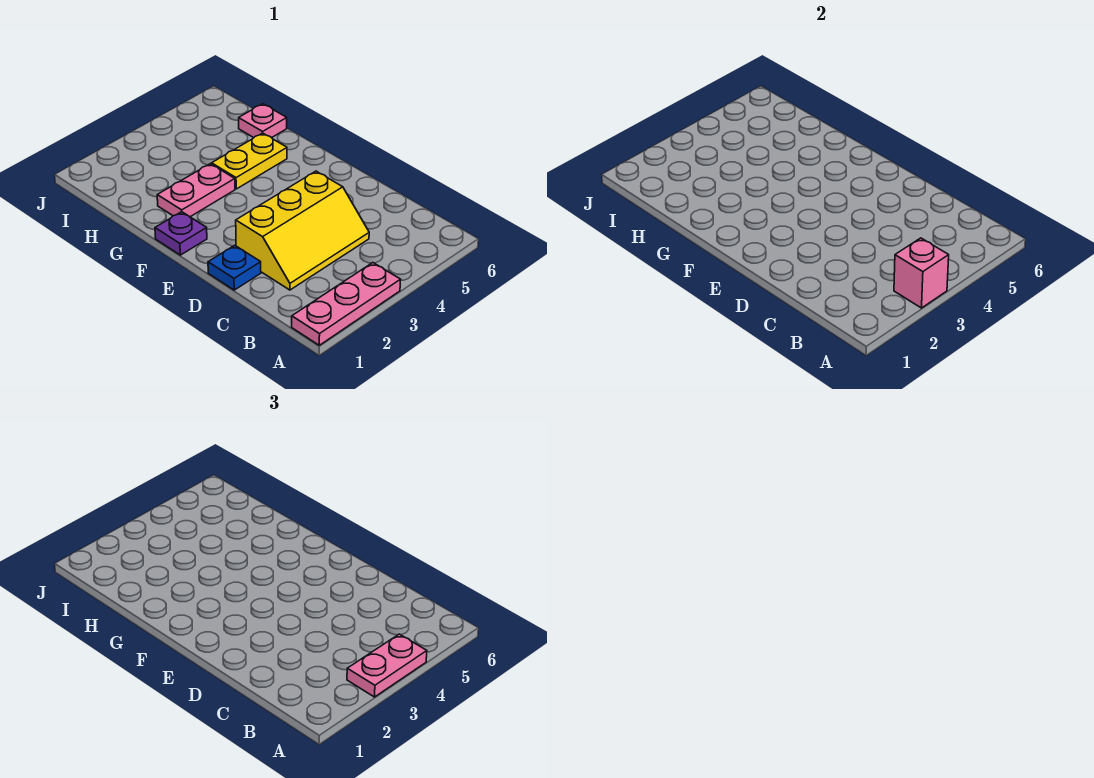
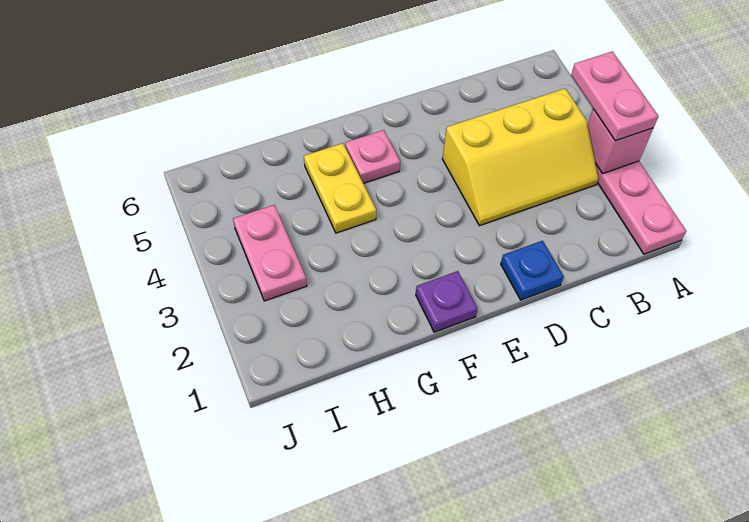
yellow 2x3 slope [236,171,369,290] -> yellow 2x3 slope turned to [442,88,599,226]
pink 1x2 plate [157,164,235,217] -> pink 1x2 plate moved to [233,205,307,301]
pink 1x1 plate [239,104,287,138] -> pink 1x1 plate moved to [345,130,400,183]

